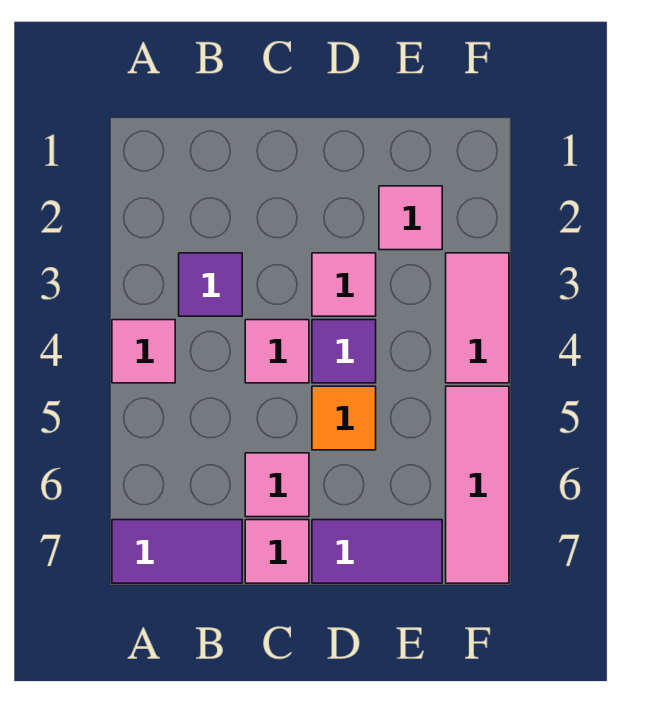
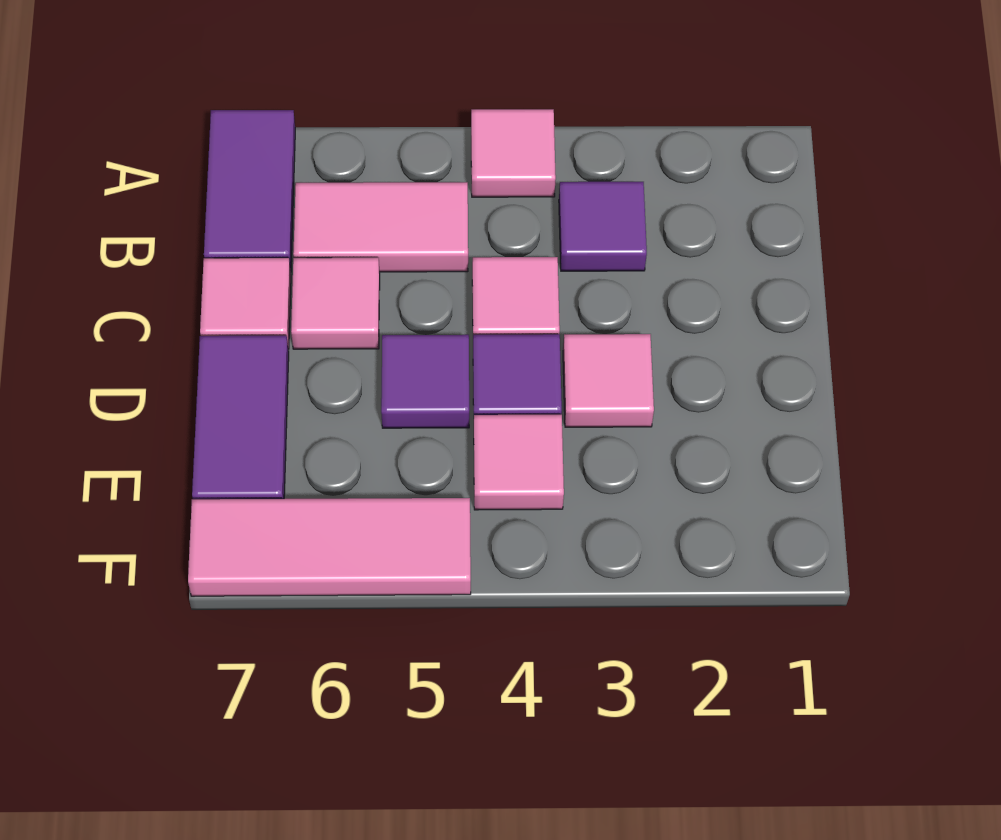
orange 1x1 tile [312,386,376,450] -> purple 1x1 tile [381,335,469,428]
pink 1x1 tile [379,186,442,250] -> pink 1x1 tile moved to [474,415,564,510]
pink 1x2 tile [446,253,509,383] -> pink 1x2 tile moved to [293,182,468,272]

